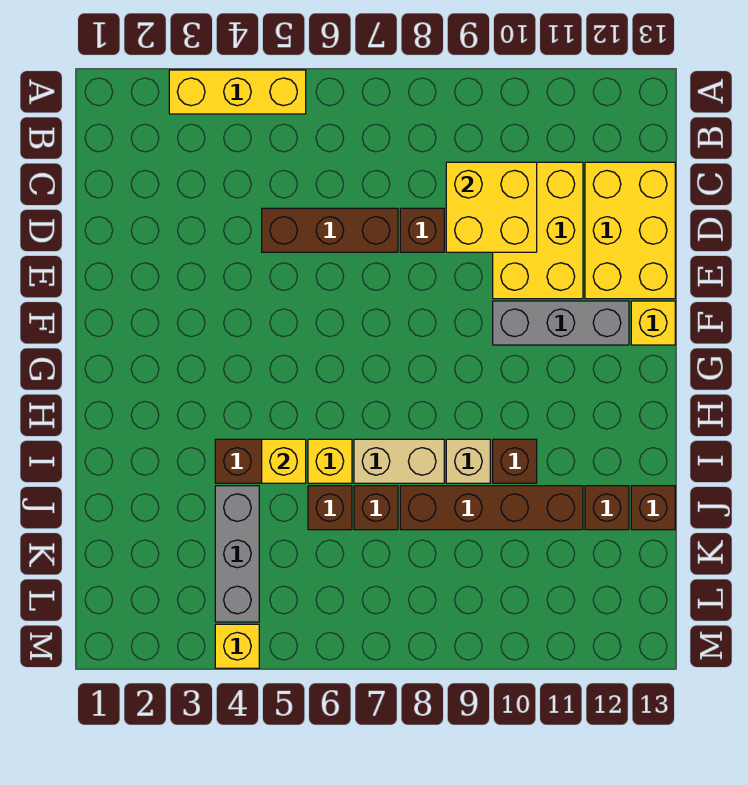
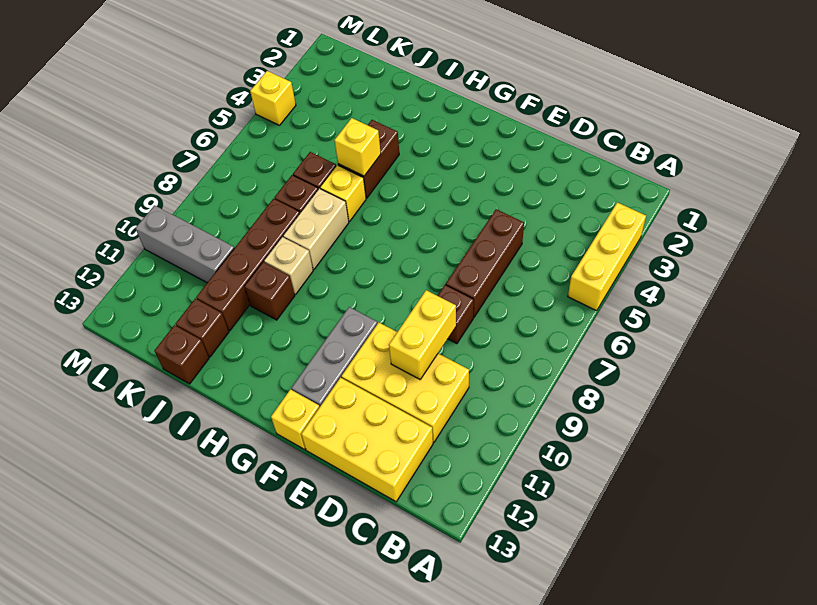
yellow 2x2 brick [446,162,537,252] -> yellow 1x2 brick [389,290,456,379]
grey 1x3 brick [215,486,259,622] -> grey 1x3 brick moved to [136,205,234,283]

